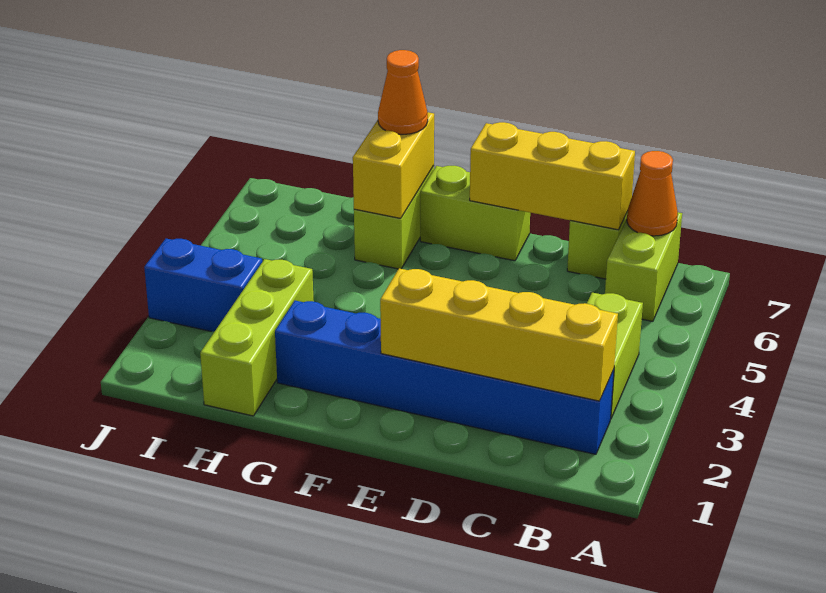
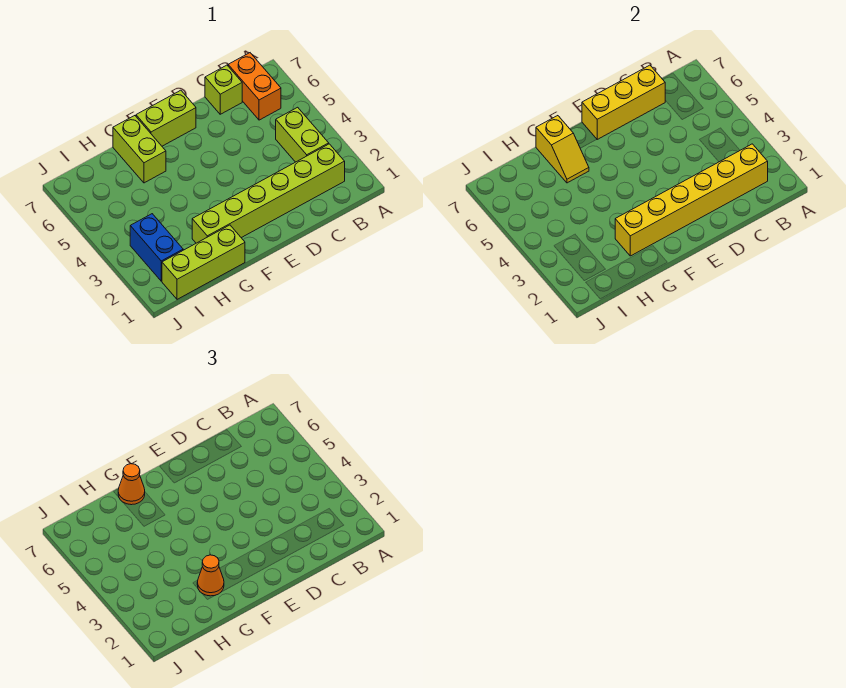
blue 1x6 brick [275,301,614,454] -> lime 1x6 brick [192,144,345,243]
yellow 1x4 brick [380,268,618,401] -> yellow 1x6 brick [615,144,768,256]
lime 1x2 brick [605,212,682,321] -> orange 1x2 brick [228,53,281,120]
orange 1x1 cone [627,151,678,236] -> orange 1x1 cone moved to [197,555,224,596]
yellow 1x2 brick [353,112,434,218] -> yellow 1x2 slope [536,116,589,183]
lime 1x3 brick [200,259,314,416] -> lime 1x3 brick turned to [162,225,245,299]
blue 1x2 brick [144,239,262,332] -> blue 1x2 brick turned to [130,214,183,281]

